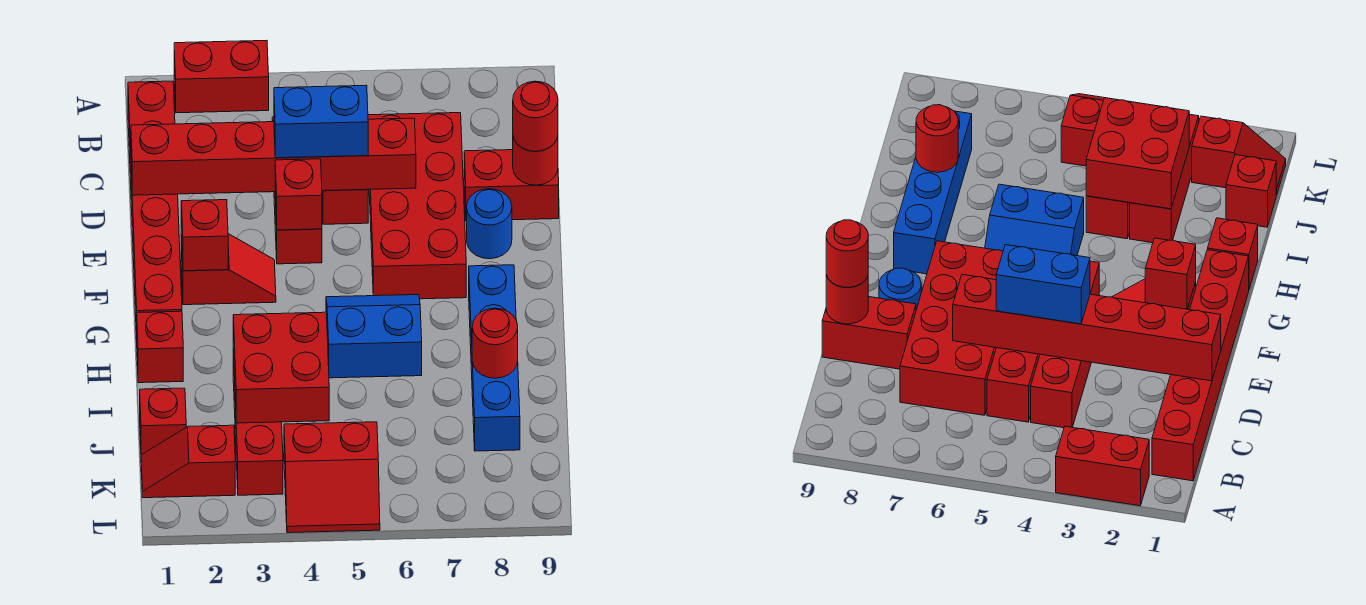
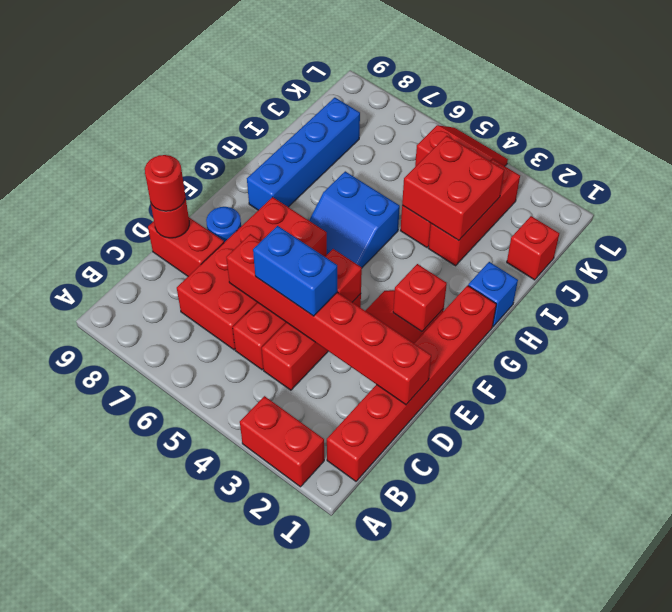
red 1x1 brick [137,311,183,383] -> blue 1x1 brick [468,262,518,327]
red 1x1 round brick [472,308,518,378] -> none
red 1x2 slope [141,425,235,498] -> none

